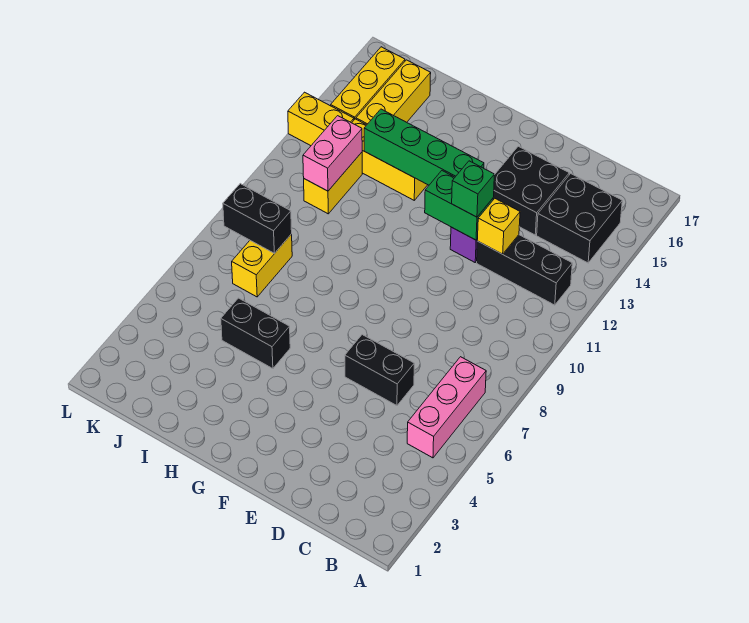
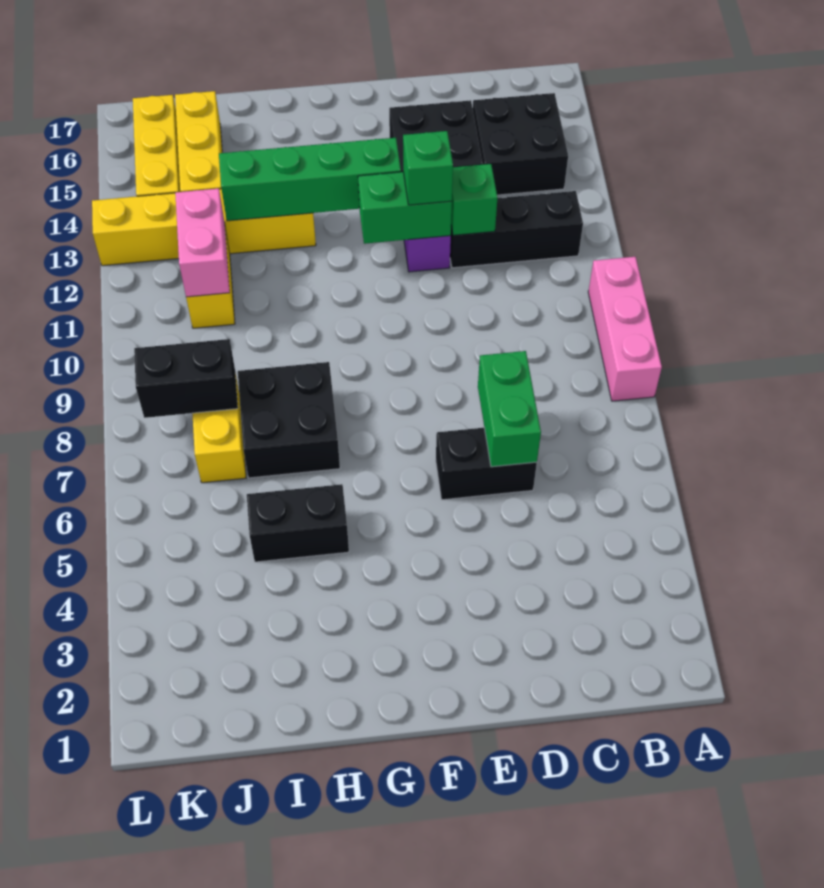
pink 1x3 brick [407,357,486,458] -> pink 1x3 brick moved to [588,257,662,401]
none -> green 1x2 brick [478,351,541,467]
yellow 1x1 brick [477,199,520,254] -> green 1x1 brick [451,164,498,235]
none -> black 2x2 brick [238,362,340,478]

